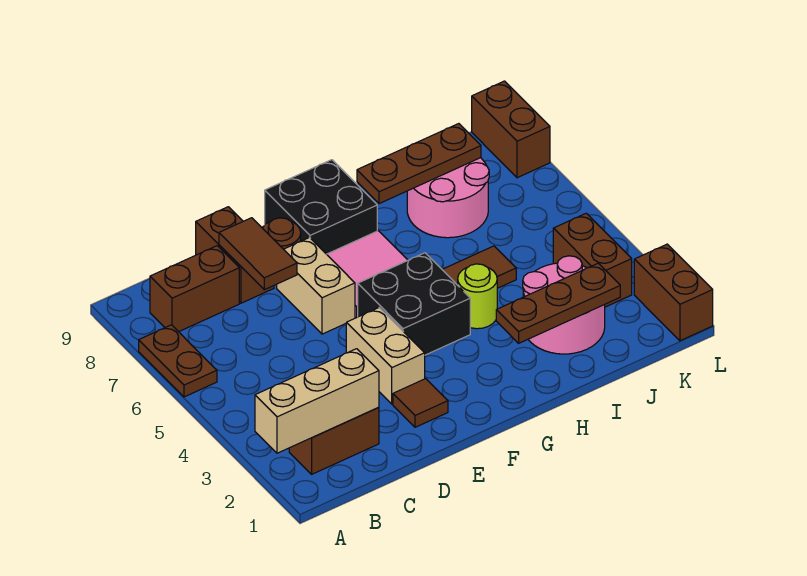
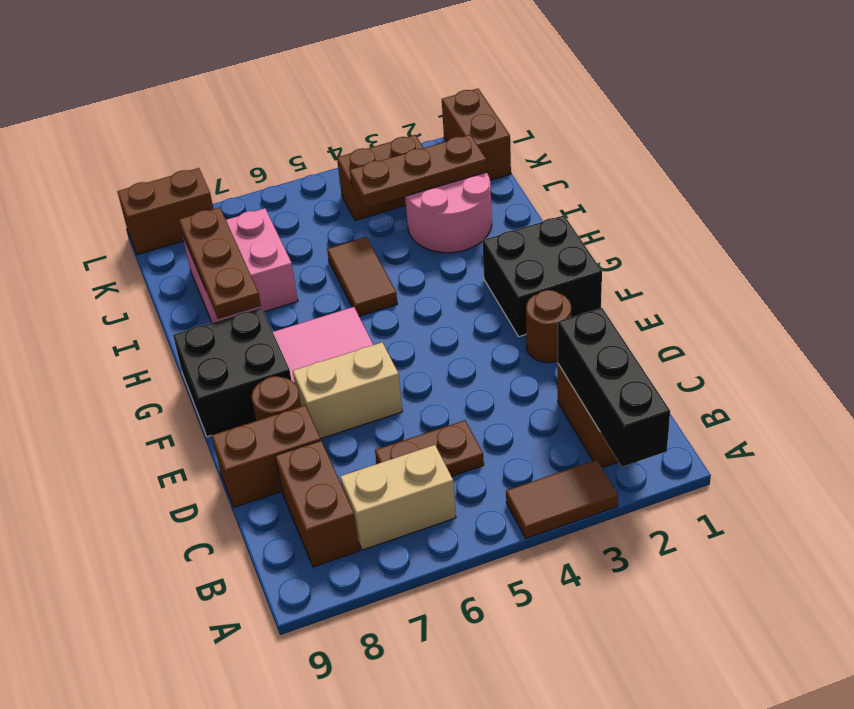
tan 1x3 brick [255,349,379,453] -> black 1x3 brick [558,308,670,467]
brown 1x2 plate [139,325,217,397] -> brown 1x2 plate moved to [375,420,484,476]
brown 1x2 tile [219,218,297,290] -> brown 1x2 tile moved to [506,460,618,538]
brown 1x1 tile [393,379,448,427] -> brown 1x1 round brick [526,290,571,363]
tan 1x2 brick [346,308,425,404] -> tan 1x2 brick moved to [340,445,456,550]
black 2x2 brick [358,253,470,355] -> black 2x2 brick moved to [482,215,602,337]
brown 1x3 plate [496,263,620,343] -> brown 1x3 plate turned to [350,135,487,208]
lime 1x1 round brick [458,264,497,329] -> none
pink 2x2 round brick [407,158,489,238] -> pink 2x2 brick [182,208,298,323]
brown 1x2 brick [634,244,713,341] -> brown 1x2 brick turned to [442,89,511,180]

